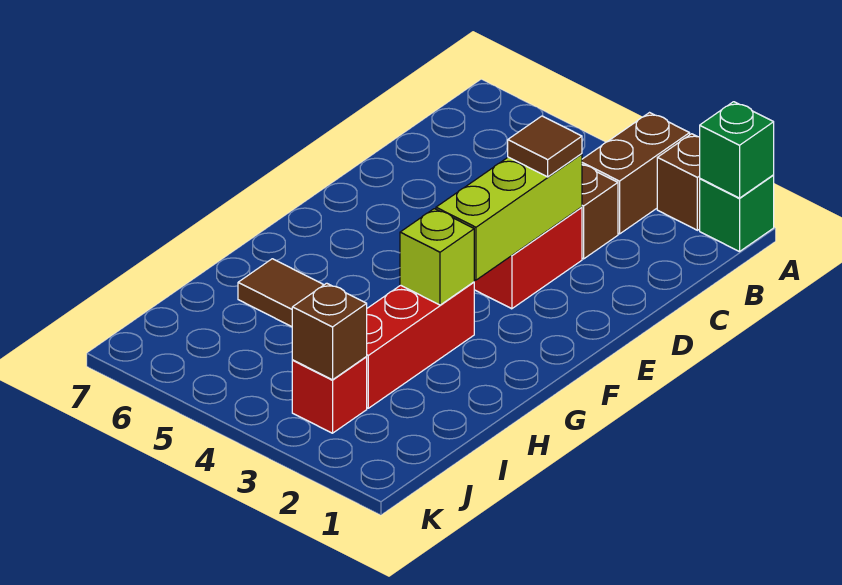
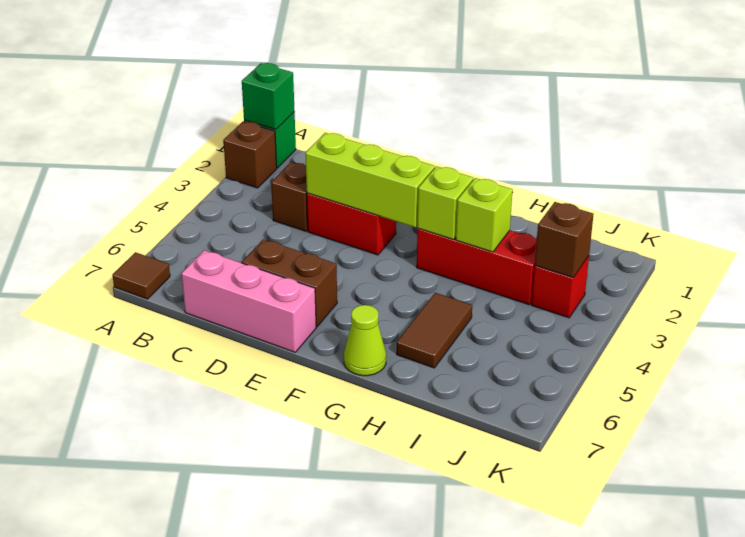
brown 1x2 brick [582,113,690,234] -> brown 1x2 brick moved to [242,239,337,327]
none -> pink 1x3 brick [181,250,316,352]
brown 1x1 tile [508,116,582,177] -> brown 1x1 tile moved to [113,252,170,299]
none -> lime 1x1 cone [344,305,386,376]
none -> lime 1x1 brick [456,178,513,252]

